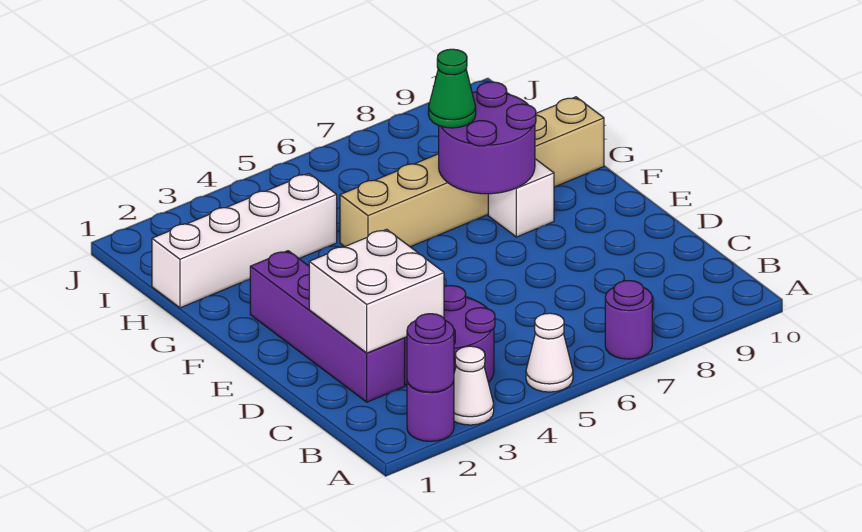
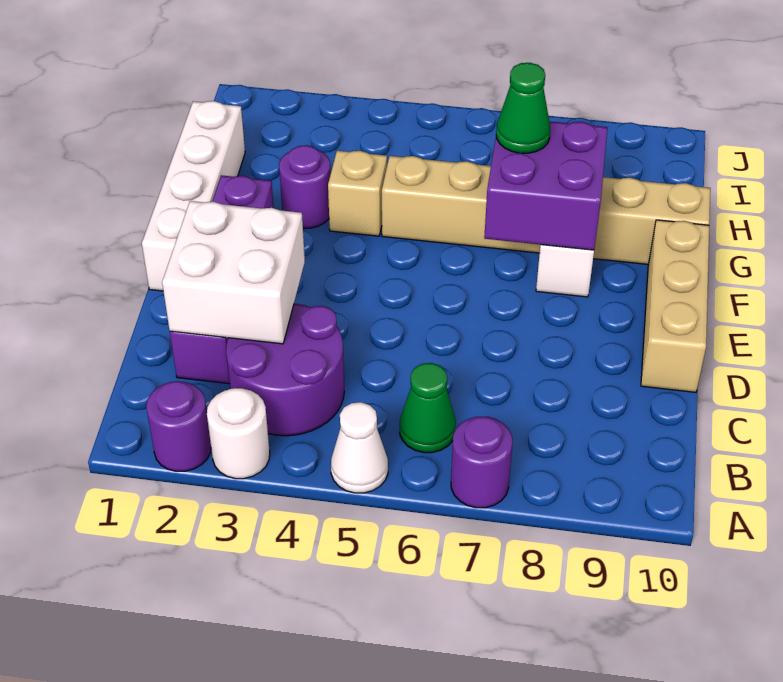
purple 1x1 round brick [407,314,454,392] -> purple 1x1 round brick moved to [279,145,330,228]
white 1x1 cone [454,346,494,425] -> white 1x1 round brick [207,388,270,479]
none -> green 1x1 cone [400,363,456,453]
none -> tan 1x3 brick [641,220,709,392]
purple 2x2 round brick [439,82,536,194] -> purple 2x2 brick [484,121,608,250]
none -> tan 1x1 brick [328,151,387,236]
white 1x4 brick [152,173,337,308] -> white 1x4 brick turned to [142,101,245,291]

